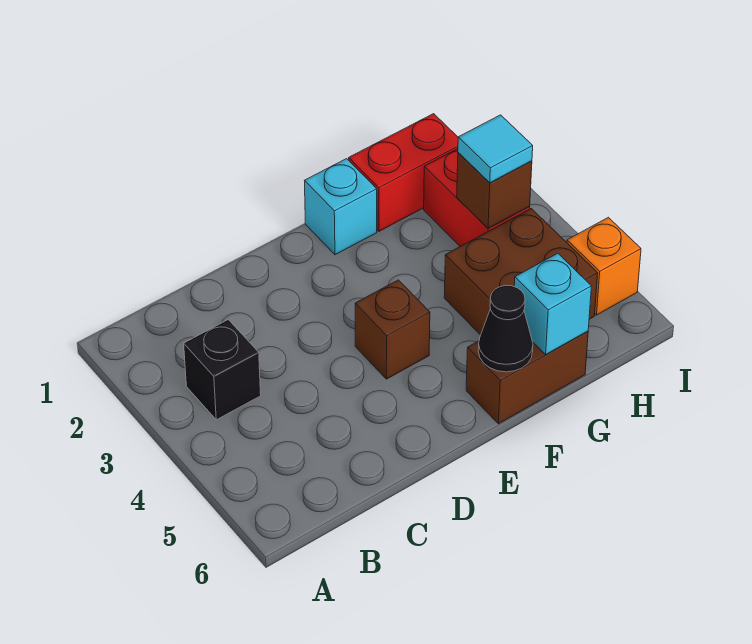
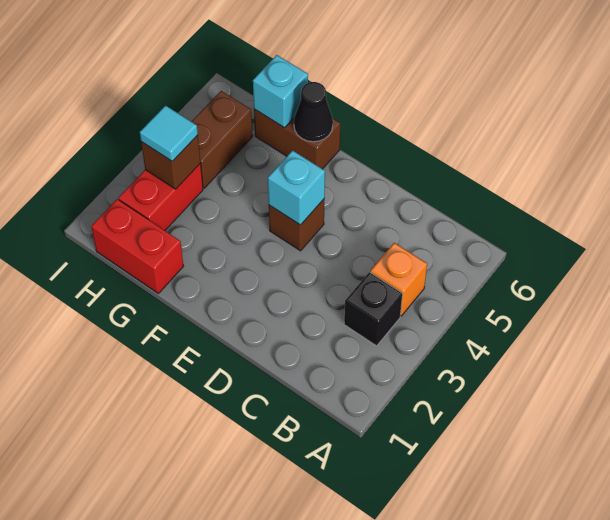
cyan 1x1 brick [305,159,377,255] -> cyan 1x1 brick moved to [268,150,325,225]
brown 2x2 brick [444,208,598,335] -> brown 1x2 brick [191,91,253,188]
orange 1x1 brick [567,217,641,315] -> orange 1x1 brick moved to [370,243,427,316]

